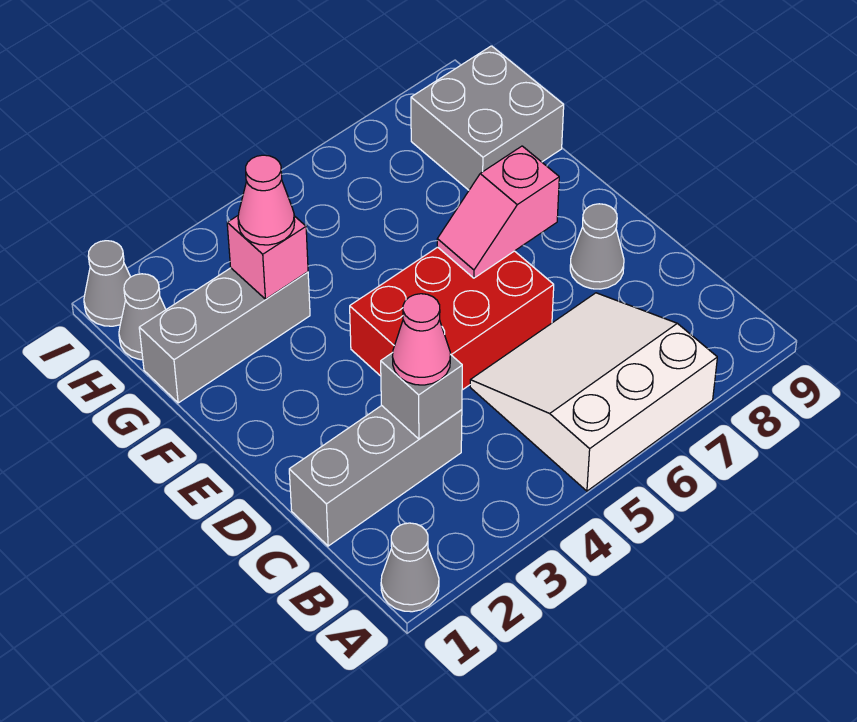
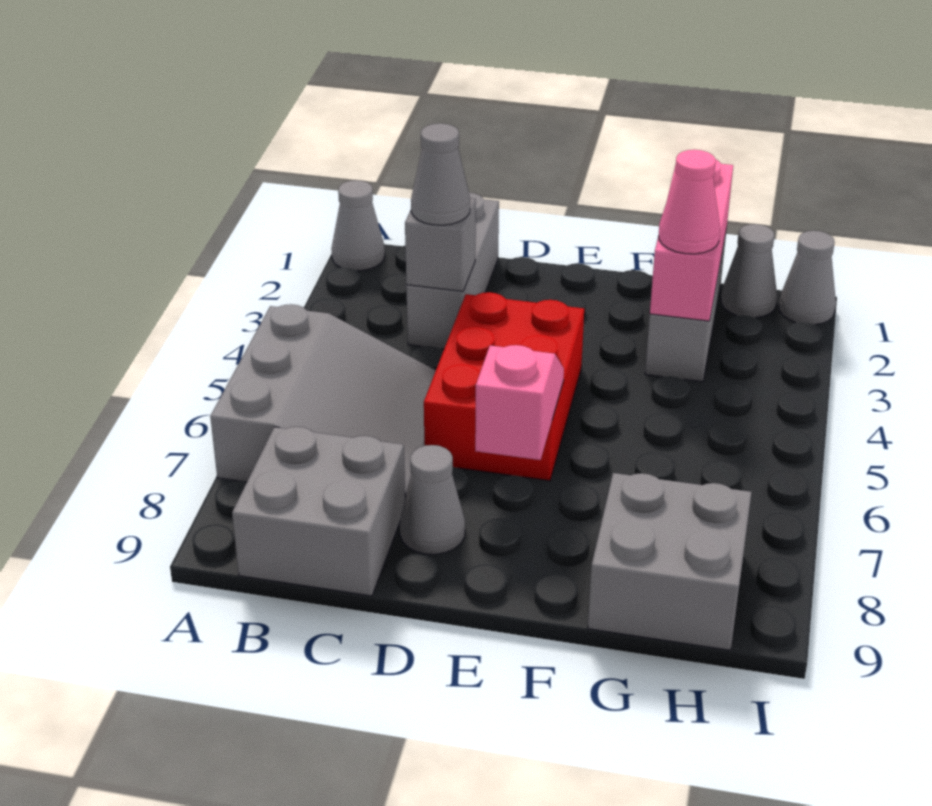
white 3x3 slope [470,293,717,491] -> grey 3x3 slope [210,304,436,498]
none -> grey 2x2 brick [232,427,405,596]
pink 1x1 cone [393,294,450,385] -> grey 1x1 cone [411,123,470,225]
pink 1x1 brick [227,216,308,299] -> pink 1x3 brick [650,159,733,321]

